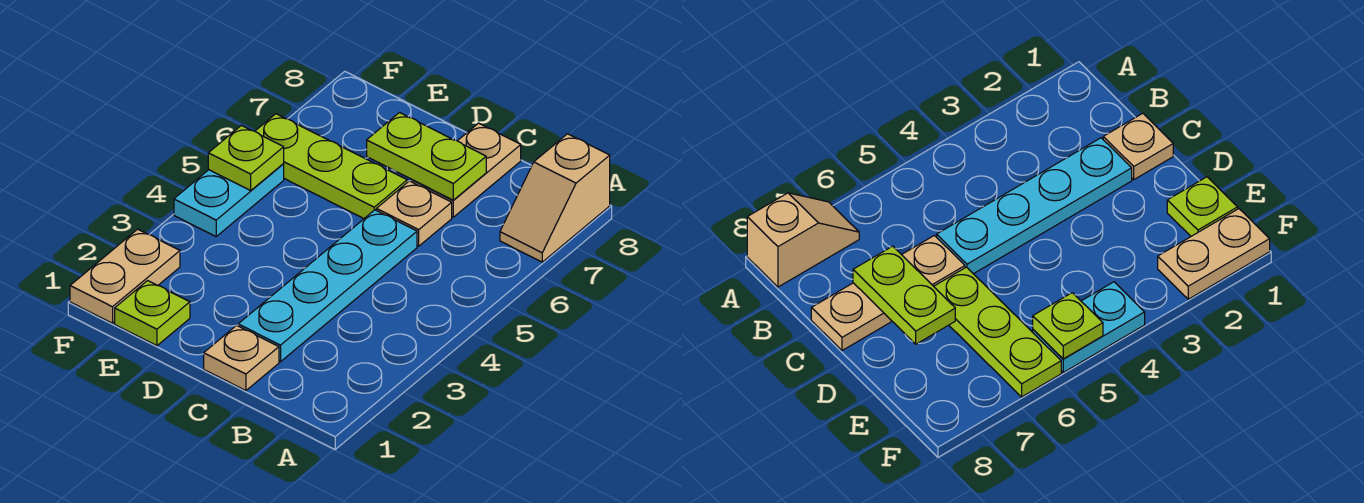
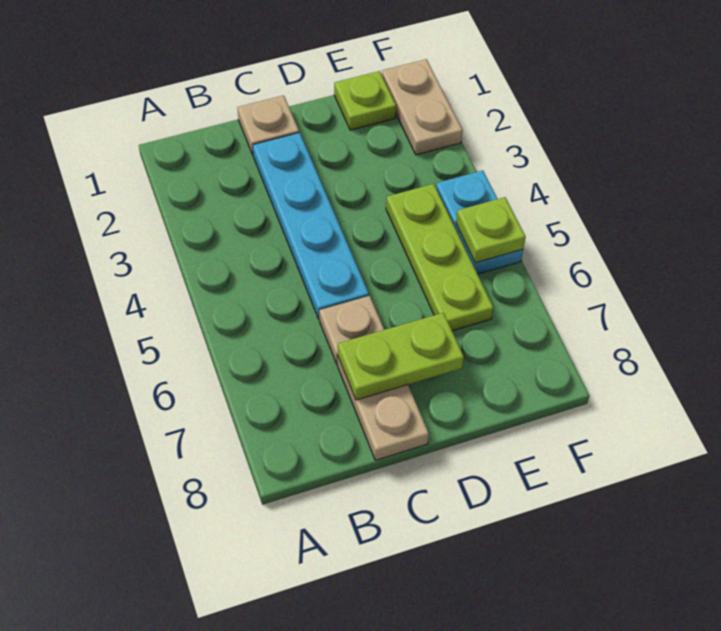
tan 1x2 slope [500,134,610,262] -> none
lime 1x3 plate [255,114,407,218] -> lime 1x3 plate turned to [386,184,493,331]

